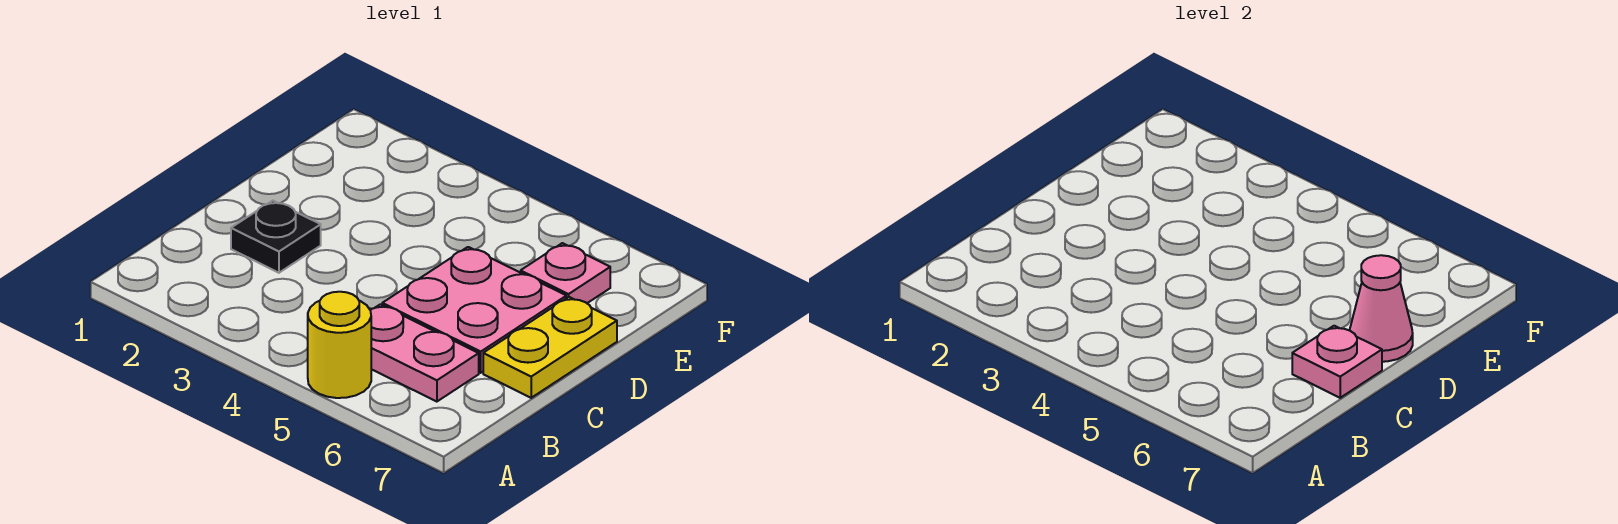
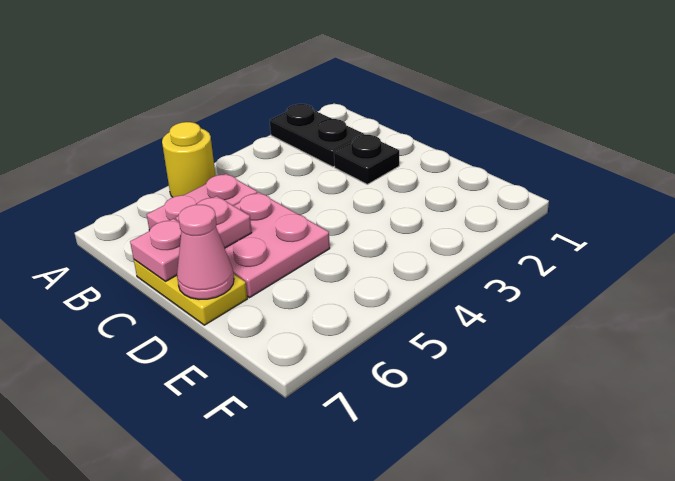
none -> black 1x2 plate [270,104,364,167]
pink 1x1 plate [521,243,610,303] -> pink 1x1 plate moved to [176,196,252,248]

